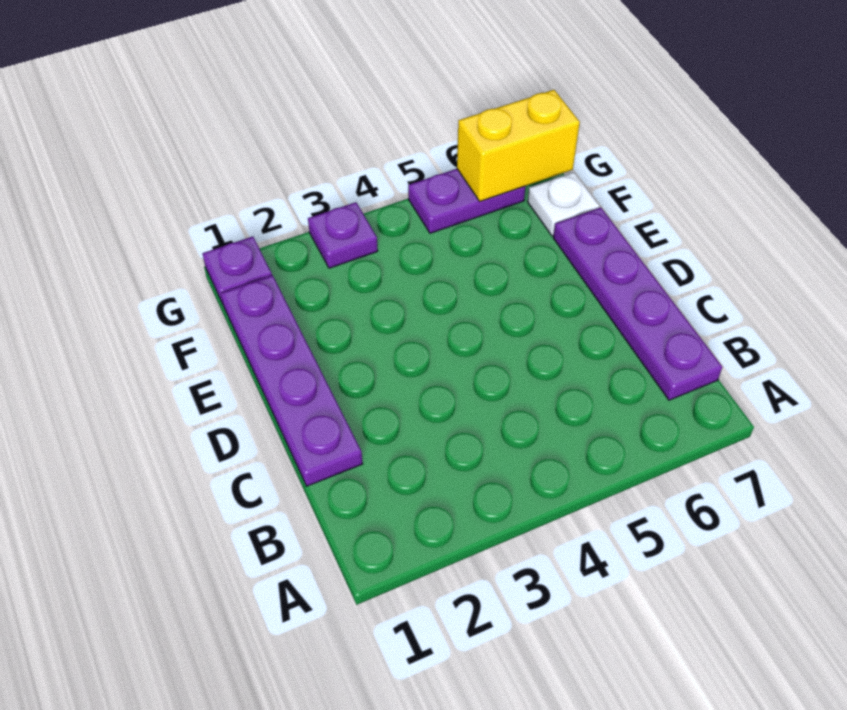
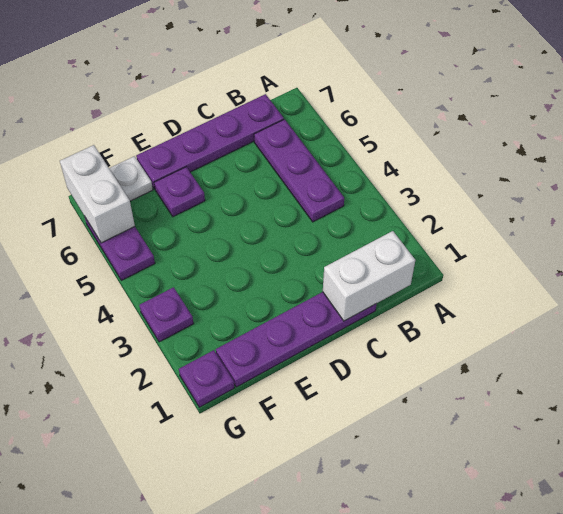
none -> white 1x2 brick [323,231,415,321]
none -> purple 1x3 plate [254,119,344,222]
none -> purple 1x1 plate [154,167,205,217]
yellow 1x2 brick [457,90,580,201] -> white 1x2 brick [60,145,135,243]

